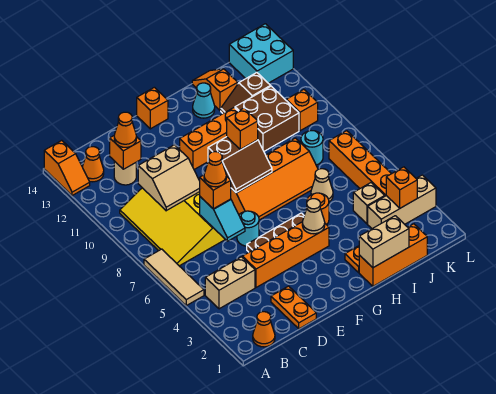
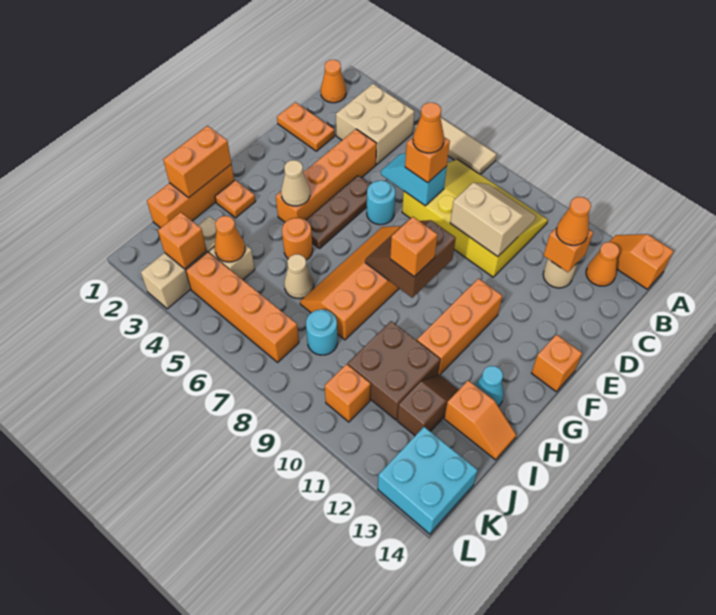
tan 1x2 brick [205,257,255,309] -> tan 2x2 brick [336,84,414,164]
tan 2x2 slope [138,145,200,211] -> tan 2x2 slope turned to [450,183,536,257]
tan 1x2 brick [359,216,409,268] -> orange 1x2 brick [163,126,231,197]
none -> orange 1x1 cone [215,216,245,262]

